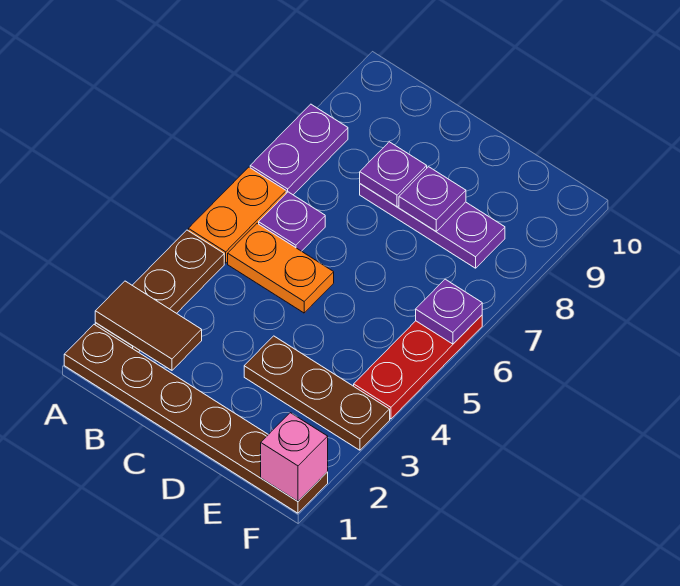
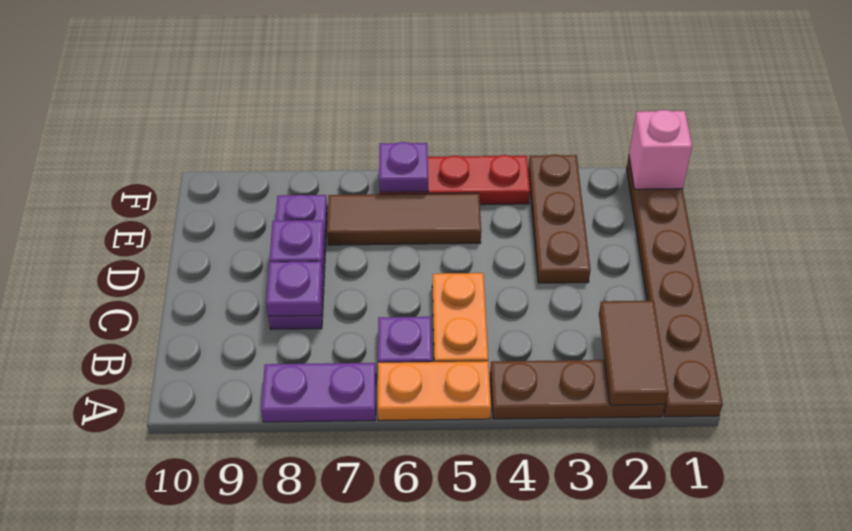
none -> brown 1x3 tile [327,193,481,245]

